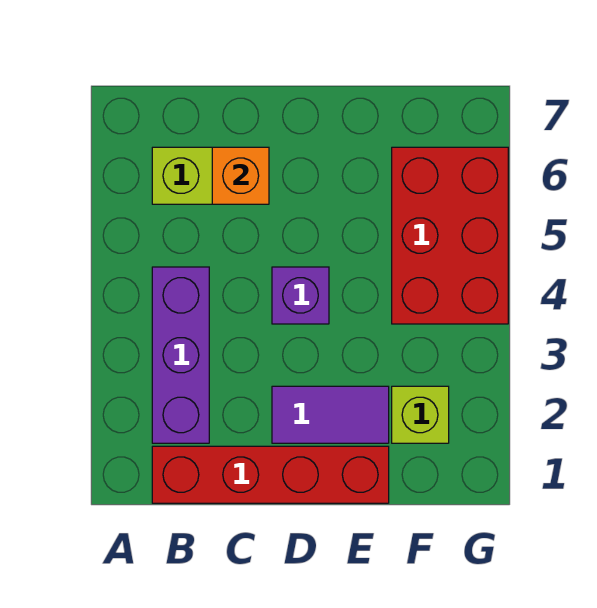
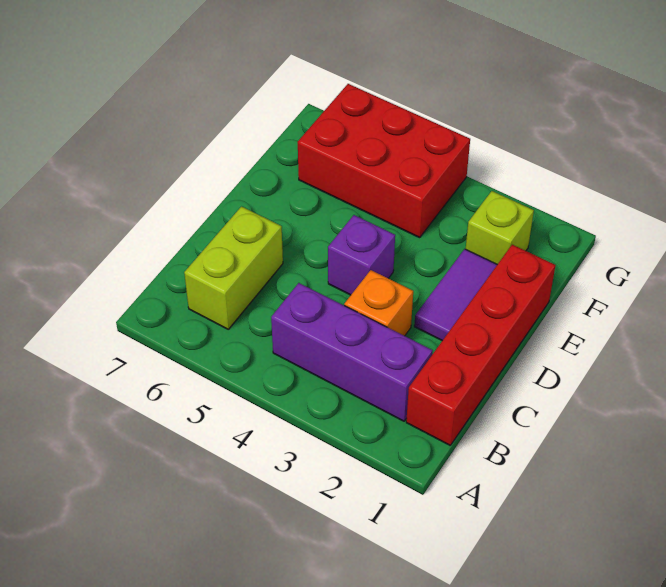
orange 1x1 brick [212,147,269,204] -> orange 1x1 brick moved to [344,270,413,336]

